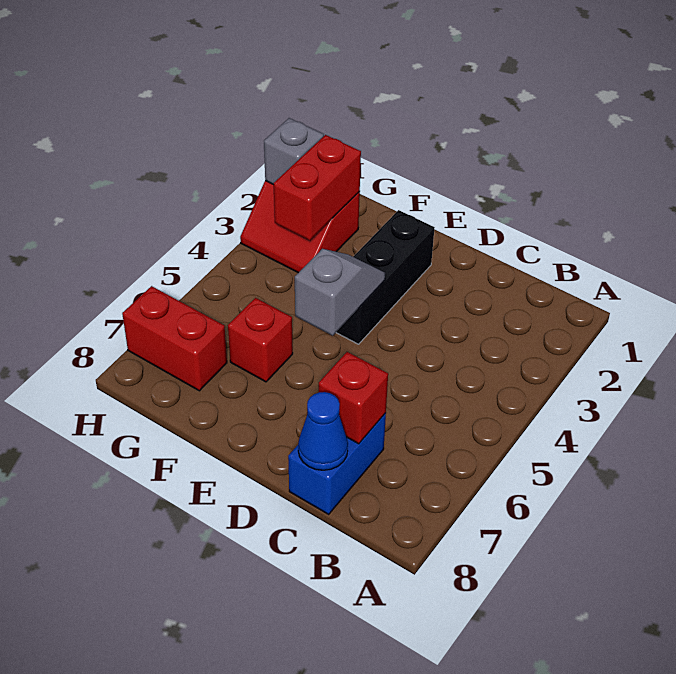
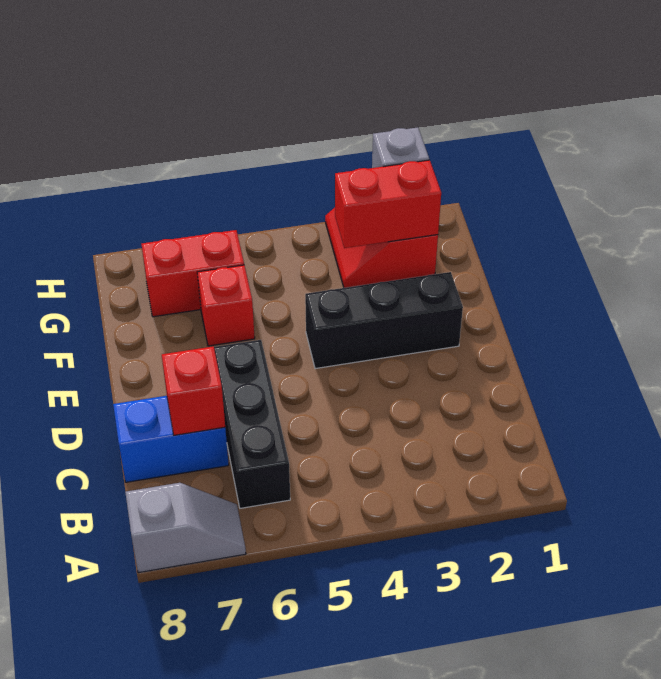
none -> black 1x3 brick [214,340,290,508]
blue 1x1 cone [298,392,348,470] -> none
grey 1x2 slope [295,249,385,336] -> grey 1x2 slope moved to [125,483,246,573]
red 1x2 brick [122,286,227,391] -> red 1x2 brick turned to [141,230,244,317]

